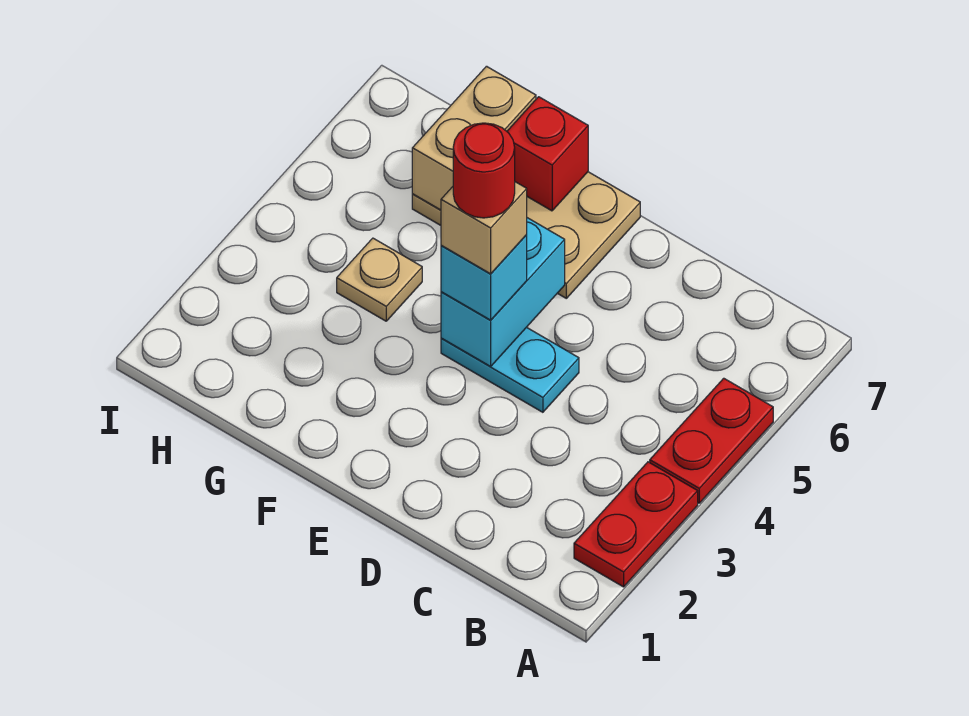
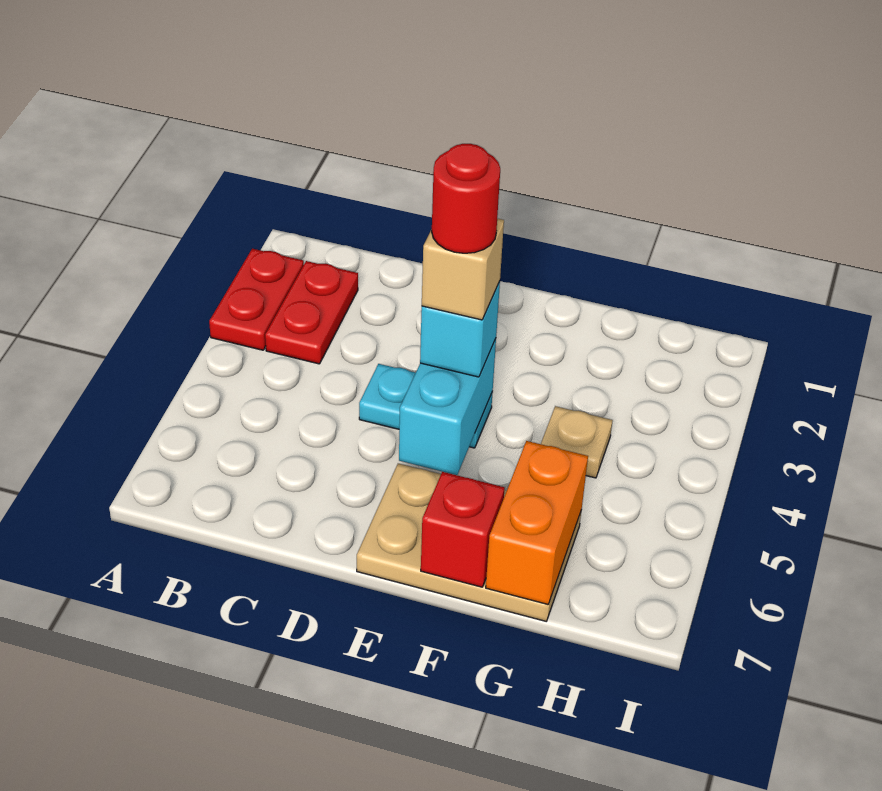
red 1x2 plate [650,378,773,503] -> red 1x2 plate moved to [265,261,358,364]
tan 1x2 brick [412,66,536,210] -> orange 1x2 brick [486,441,588,604]

